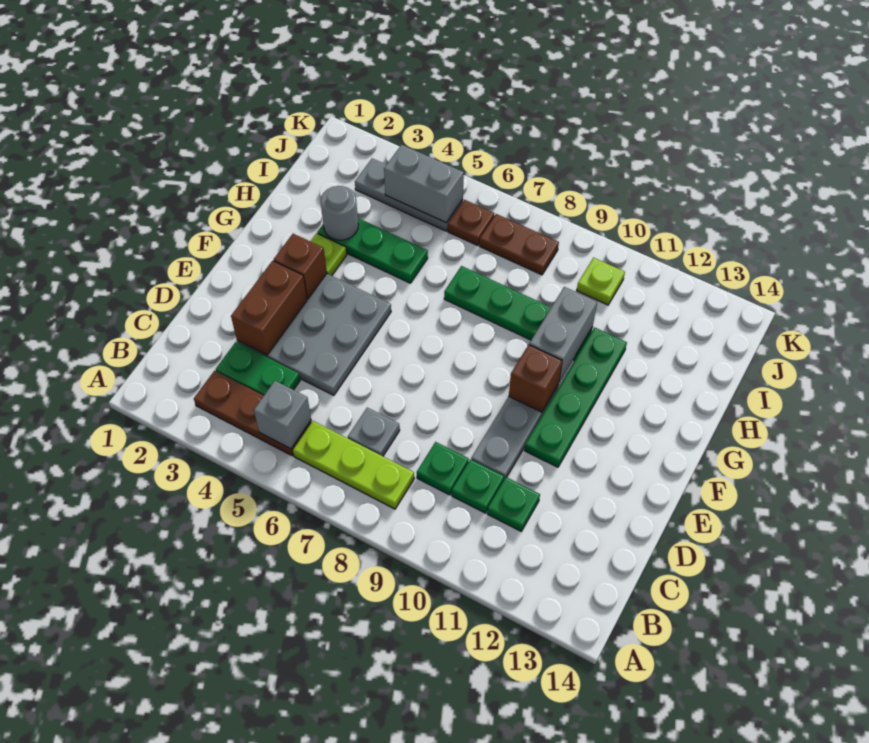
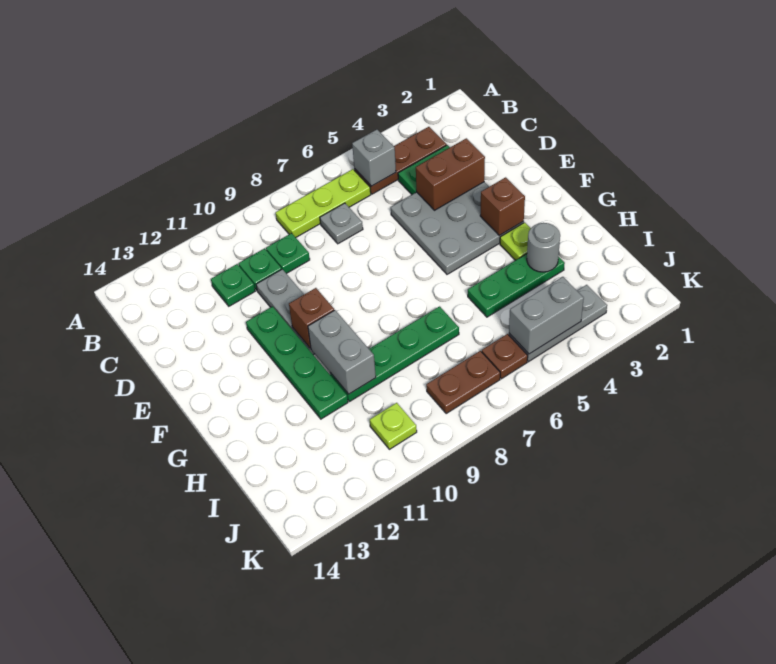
brown 1x2 brick [231,261,307,355] -> brown 1x2 brick turned to [416,138,485,210]

